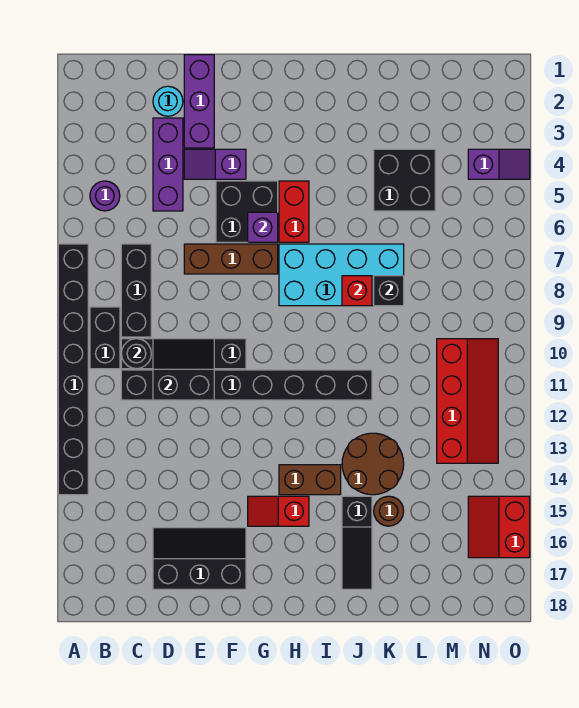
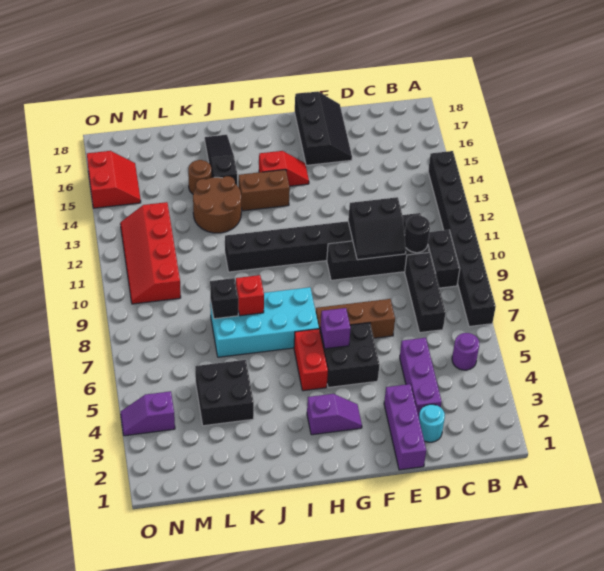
black 2x3 slope [153,528,246,589] -> black 2x3 slope turned to [295,91,352,165]
purple 1x2 slope [184,149,246,179] -> purple 1x2 slope moved to [307,394,362,435]

